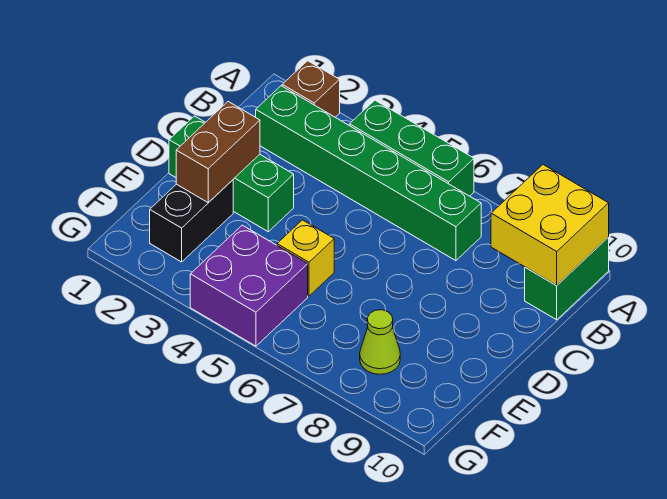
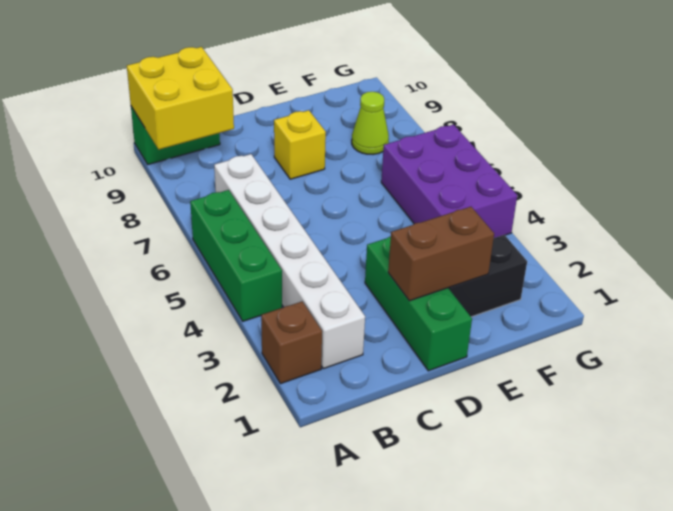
green 1x6 brick [256,86,481,261] -> white 1x6 brick [214,154,365,369]
yellow 1x1 brick [277,220,334,296] -> yellow 1x1 brick moved to [274,110,326,179]
purple 2x2 brick [190,225,308,346] -> purple 2x3 brick [381,125,517,238]

